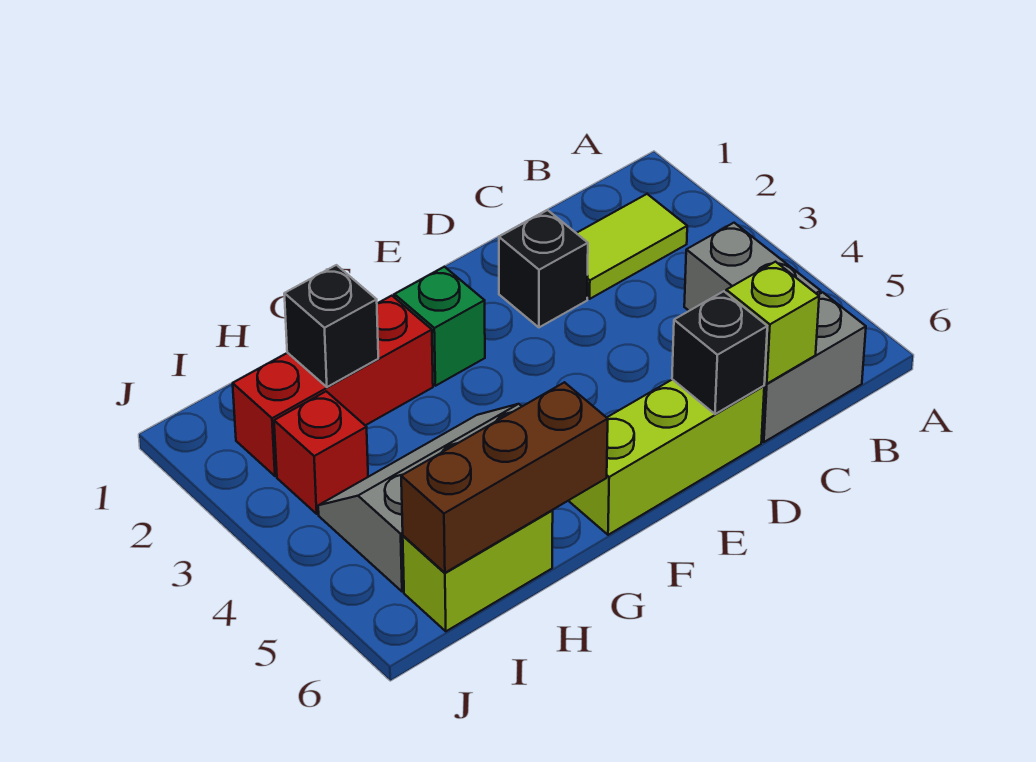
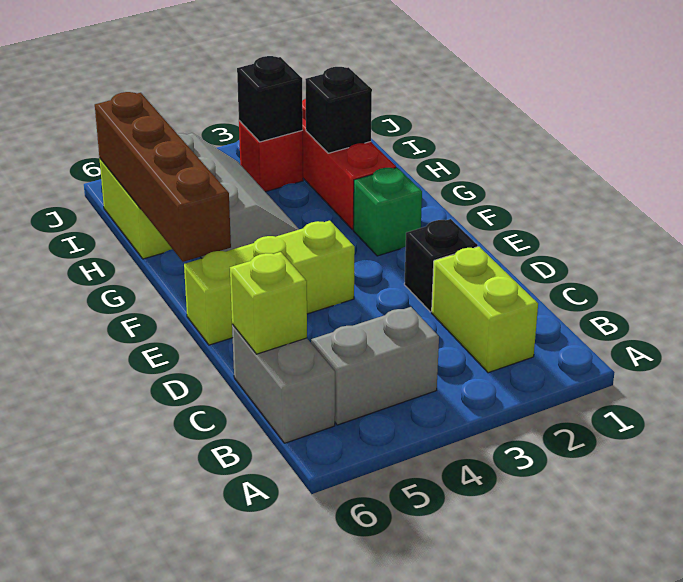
lime 1x2 tile [577,194,687,299] -> lime 1x2 brick [432,247,538,373]
lime 1x3 brick [568,379,764,535] -> lime 1x3 brick turned to [184,221,355,345]
black 1x1 brick [672,291,767,414] -> black 1x1 brick moved to [237,56,303,142]
brown 1x3 brick [401,382,608,573] -> brown 1x4 brick [95,92,231,262]

